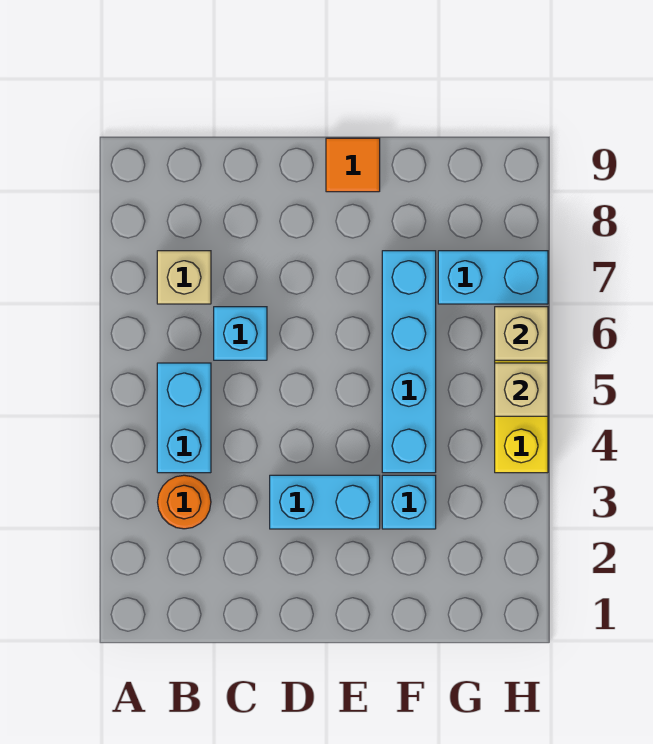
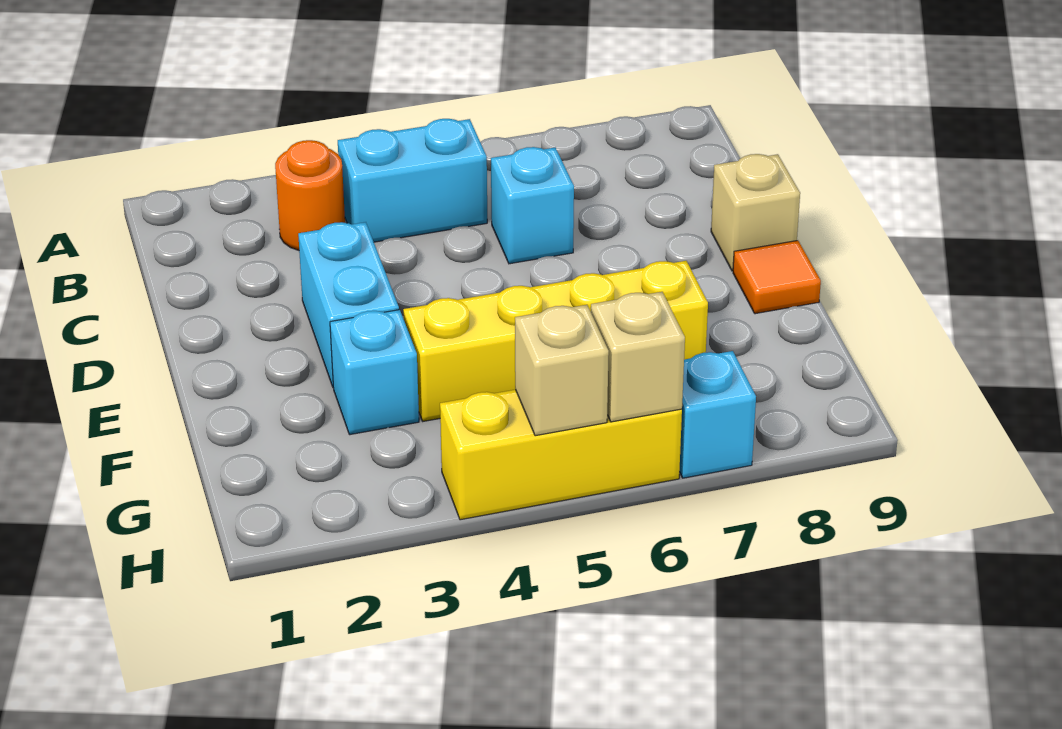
tan 1x1 brick [157,251,211,304] -> tan 1x1 brick moved to [711,154,800,271]
cyan 1x4 brick [382,251,436,473] -> yellow 1x4 brick [403,261,708,421]
cyan 1x2 brick [438,251,548,304] -> cyan 1x1 brick [679,351,756,478]

